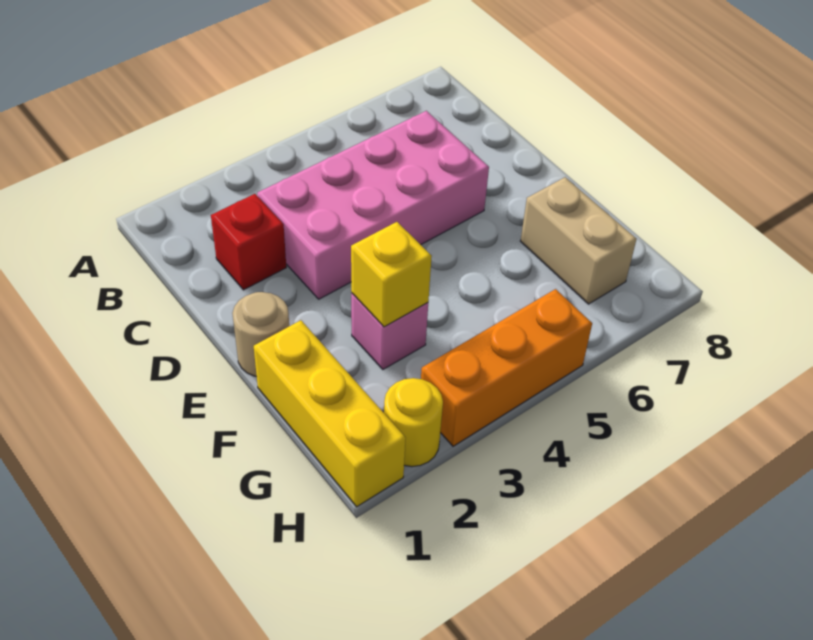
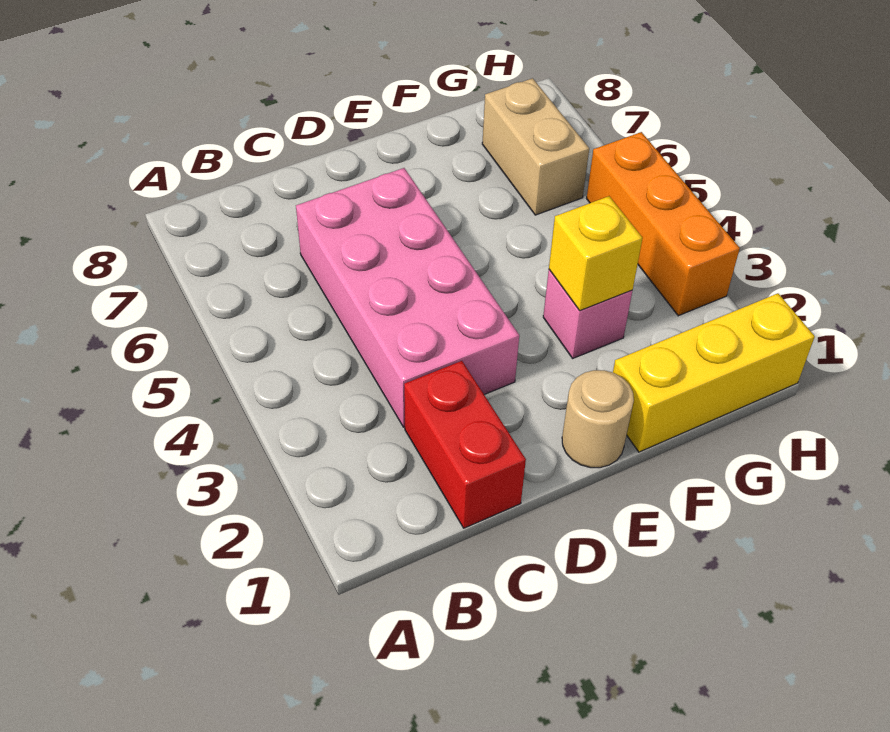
red 1x1 brick [211,194,286,290] -> red 1x2 brick [404,361,526,528]
tan 1x2 brick [521,177,636,304] -> tan 1x2 brick turned to [482,78,589,215]
yellow 1x1 round brick [384,378,443,467] -> none

